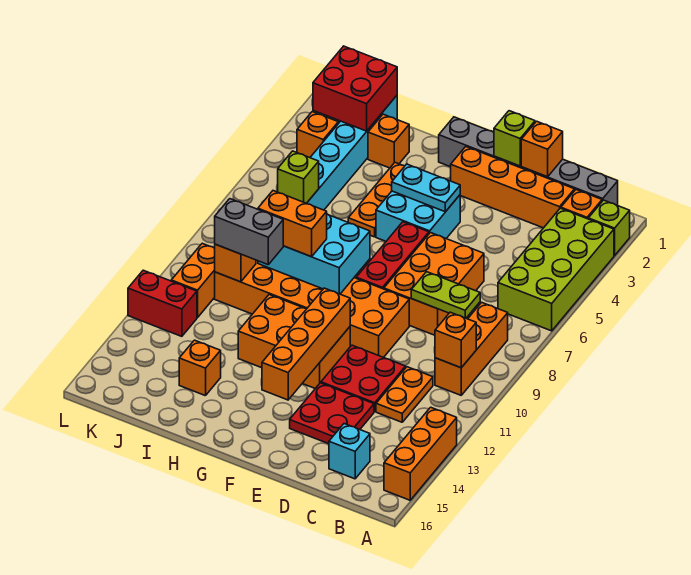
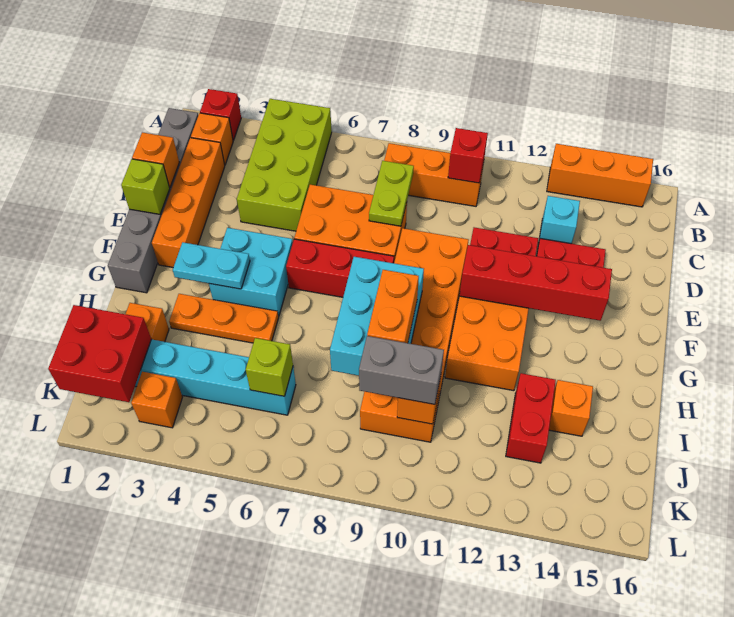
lime 1x1 brick [588,200,630,256] -> red 1x1 brick [200,89,241,140]
lime 2x4 brick [498,208,614,331] -> lime 2x4 brick turned to [237,99,332,231]
orange 1x1 brick [435,312,476,368] -> red 1x1 brick [448,128,488,183]
orange 1x2 plate [376,367,433,422] -> none
cyan 1x1 brick [329,424,370,479] -> cyan 1x1 brick moved to [539,196,580,244]
cyan 1x2 plate [392,164,460,212] -> cyan 1x2 plate turned to [173,242,250,289]
orange 1x4 brick [262,288,350,400] -> red 1x4 brick [459,245,612,321]
grey 1x2 brick [215,199,283,264] -> grey 1x2 brick turned to [359,336,444,404]
orange 1x2 brick [171,243,215,318] -> none
red 1x2 brick [128,270,197,336] -> red 1x2 brick moved to [506,373,556,463]

